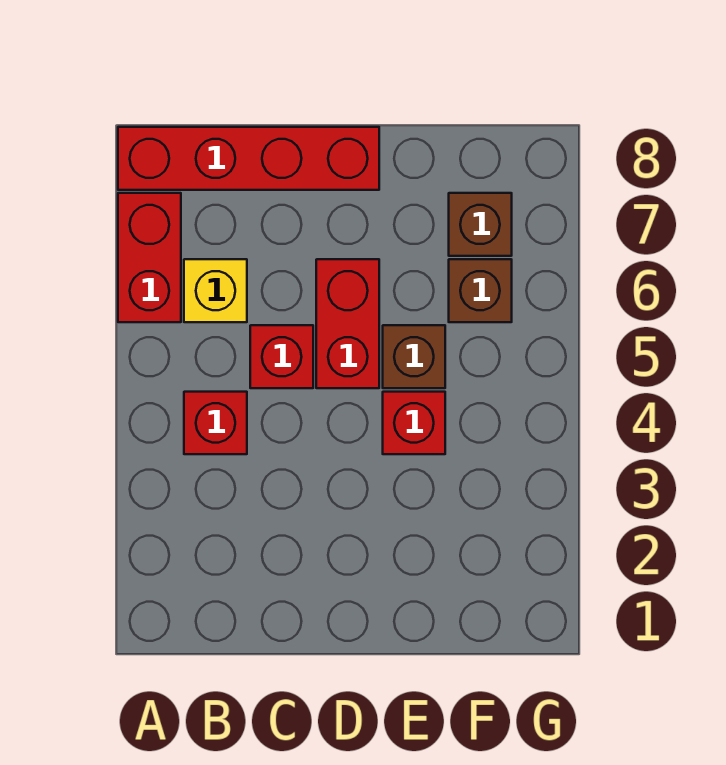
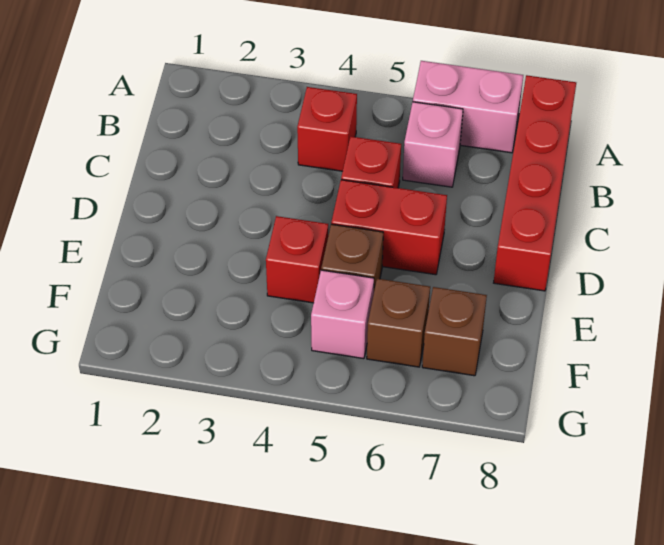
red 1x2 brick [118,193,181,322] -> pink 1x2 brick [413,61,523,153]
yellow 1x1 brick [184,259,247,322] -> pink 1x1 brick [403,102,463,187]
none -> pink 1x1 brick [311,270,374,359]

